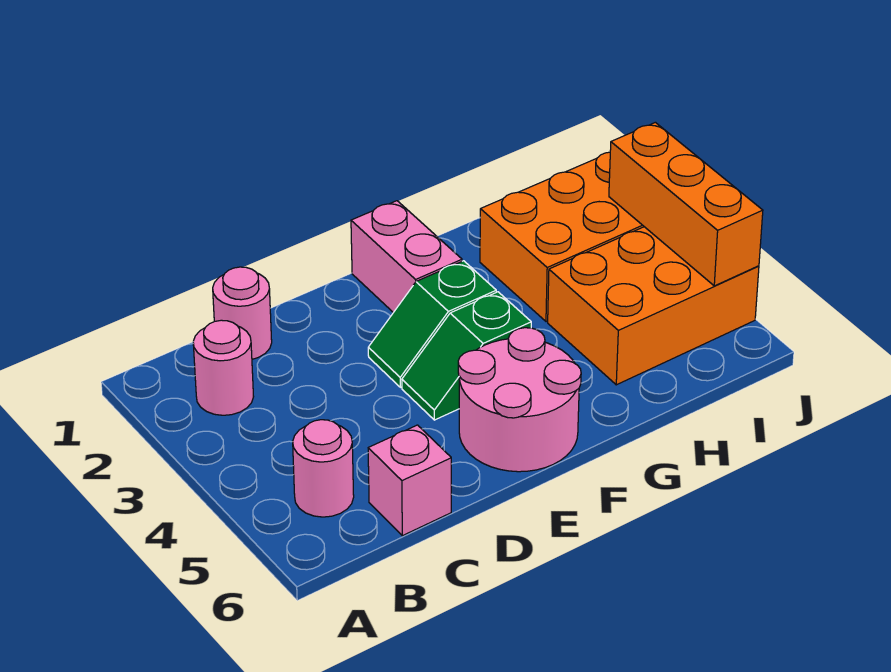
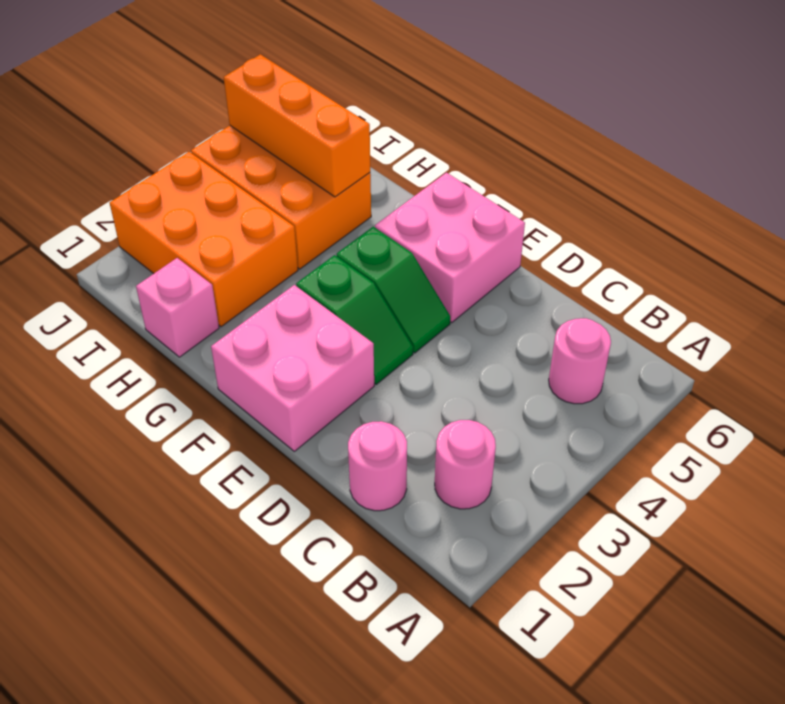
pink 1x1 brick [368,425,451,536] -> pink 1x1 brick moved to [136,258,219,357]
pink 2x2 round brick [458,328,581,472] -> pink 2x2 brick [375,173,525,323]
pink 1x2 brick [351,201,462,312] -> pink 2x2 brick [211,285,374,451]
orange 1x3 brick [609,122,763,286] -> orange 1x3 brick turned to [224,54,370,197]

